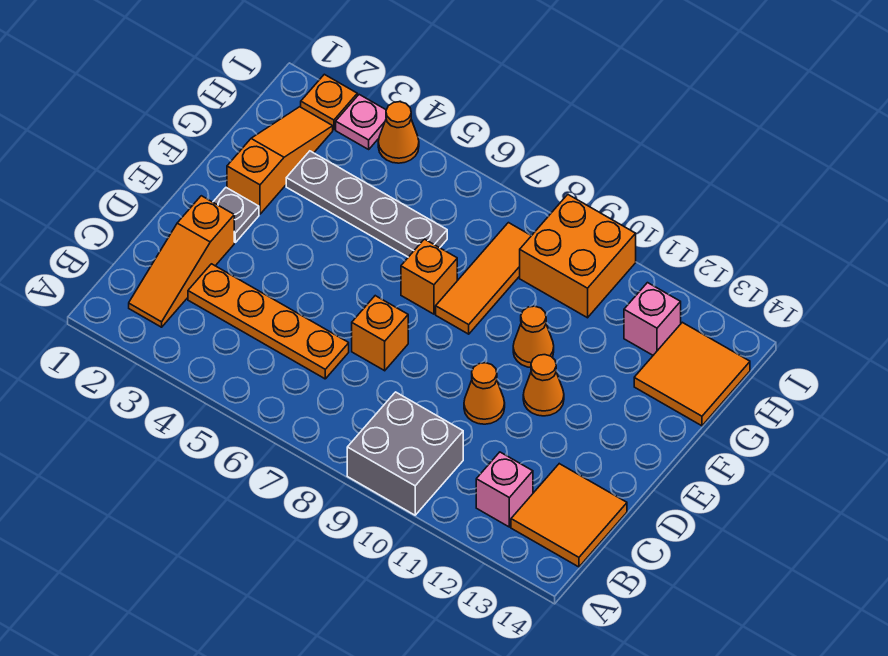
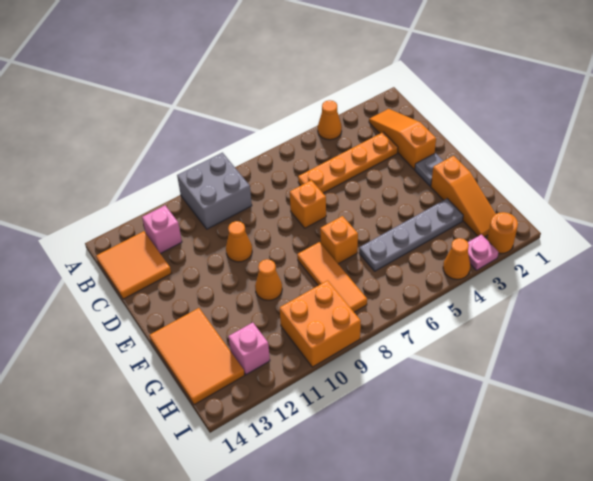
orange 1x1 cone [523,355,564,416] -> orange 1x1 cone moved to [318,100,342,140]
orange 2x2 tile [634,322,750,426] -> orange 2x3 tile [150,308,245,405]
orange 1x1 plate [301,74,357,130] -> orange 1x1 round brick [487,212,518,253]

